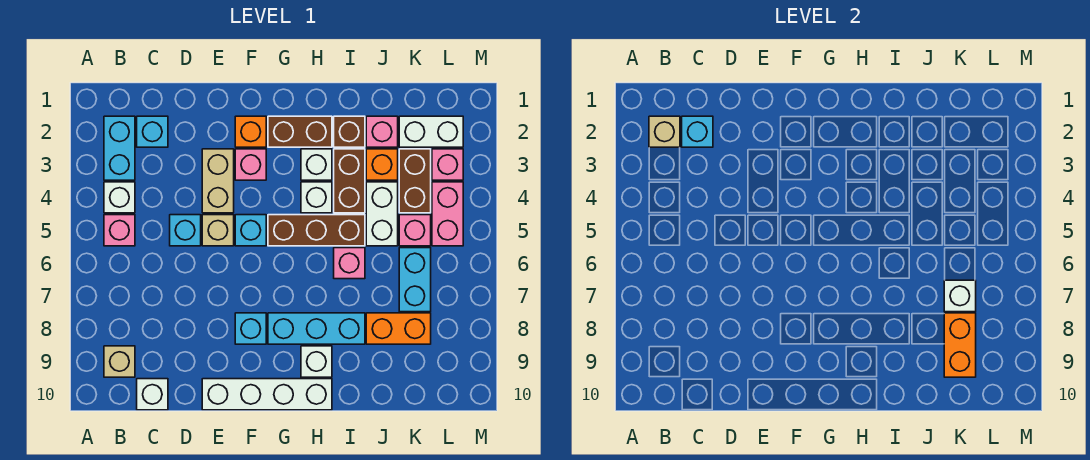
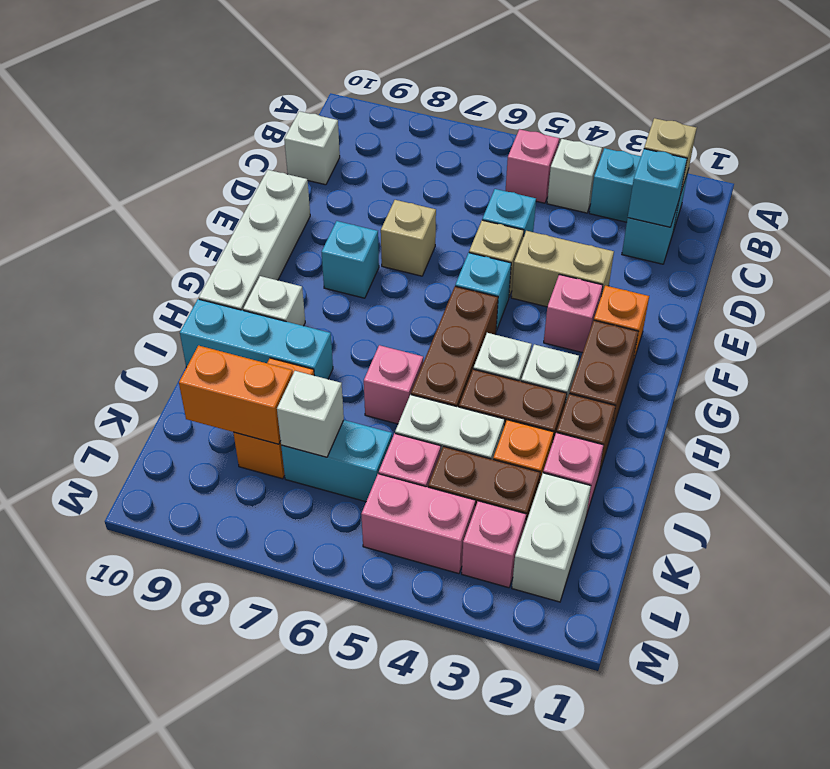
tan 1x1 brick [104,346,135,377] -> tan 1x1 brick moved to [381,200,436,276]
cyan 1x3 brick [268,313,365,344] -> cyan 1x3 brick turned to [180,299,333,379]

